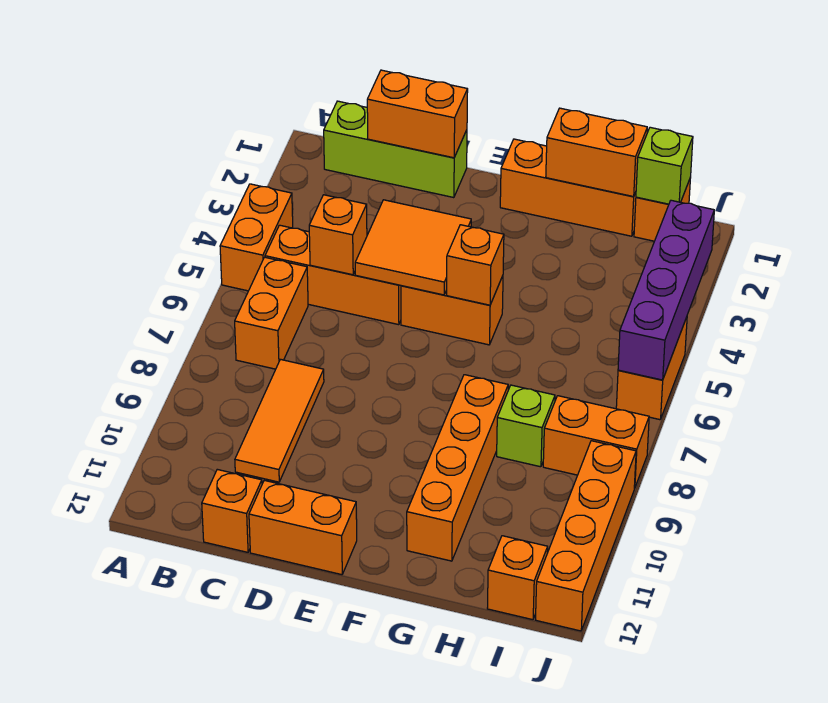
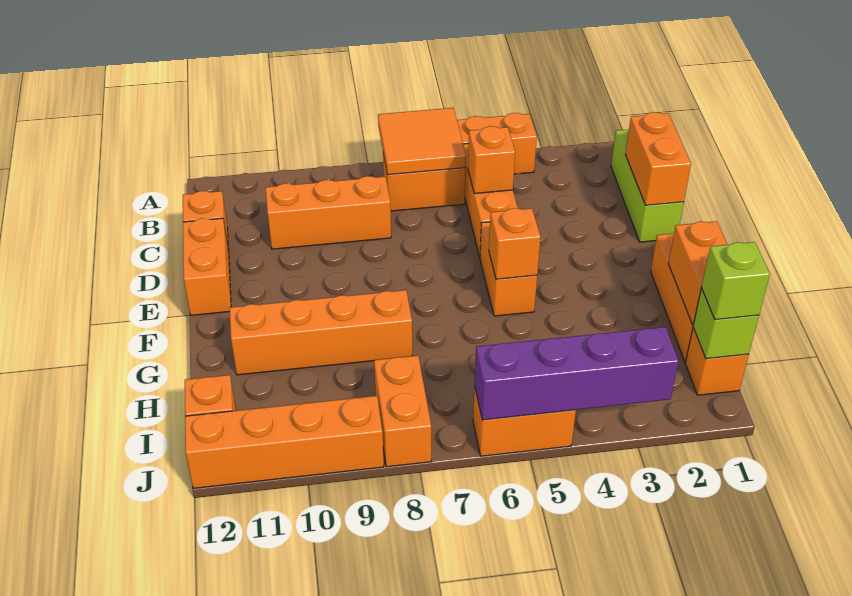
orange 1x3 tile [235,359,324,482] -> orange 1x3 brick [266,176,391,249]
orange 2x2 tile [355,200,471,295] -> orange 2x2 tile moved to [378,108,466,175]
lime 1x1 brick [497,385,555,467] -> lime 1x1 brick moved to [702,242,770,320]

